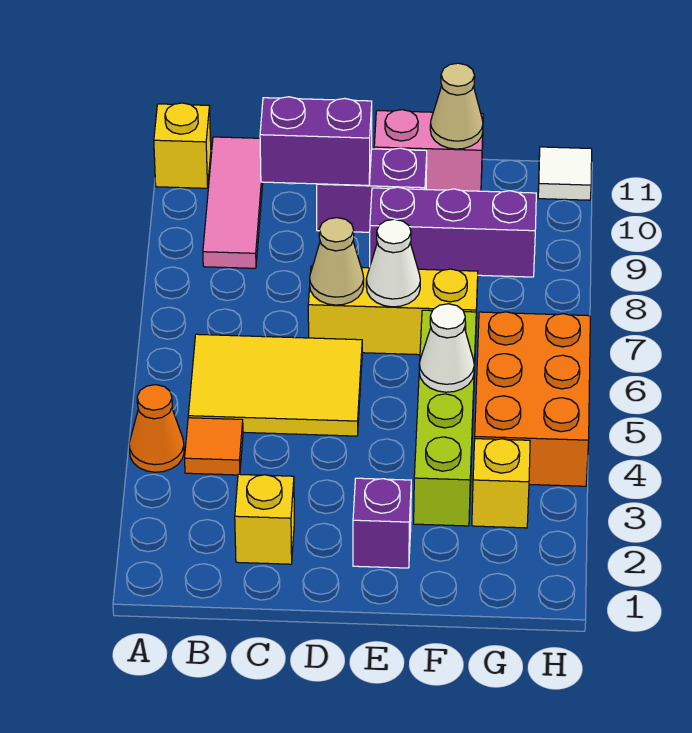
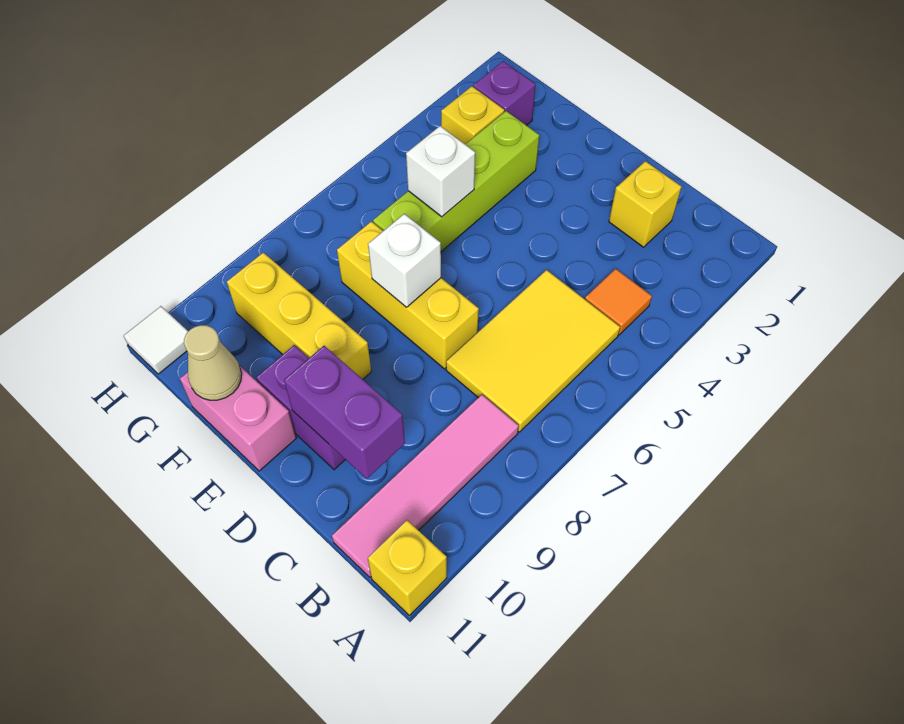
orange 1x1 cone [129,385,184,472] -> none
yellow 2x3 tile [188,334,362,436] -> yellow 2x3 tile turned to [446,270,620,432]
pink 1x3 tile [203,137,263,268] -> pink 1x4 tile [332,395,519,577]
tan 1x1 cone [310,218,364,305] -> none
purple 1x1 brick [353,478,411,568] -> purple 1x1 brick moved to [473,61,536,125]
white 1x1 cone [366,219,420,307] -> white 1x1 brick [368,214,441,307]
purple 1x3 brick [370,187,536,277] -> yellow 1x3 brick [227,252,371,379]
white 1x1 cone [419,304,474,392] -> white 1x1 brick [406,126,475,217]
orange 2x3 brick [475,312,590,486] -> none

